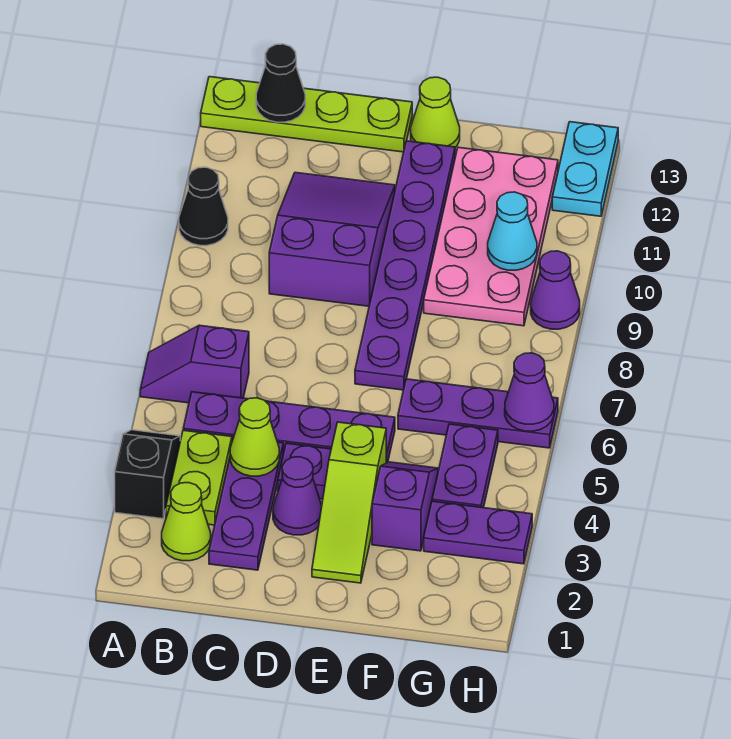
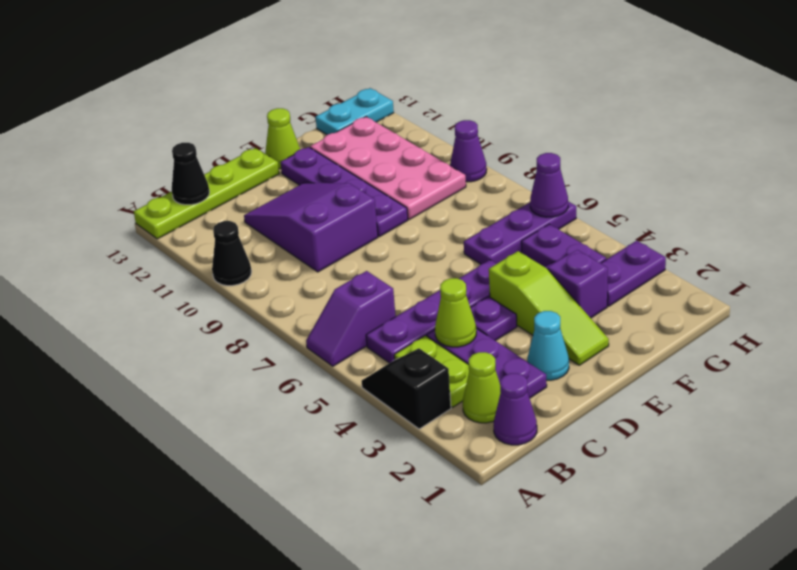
purple 1x1 cone [273,457,322,535] -> purple 1x1 cone moved to [494,373,537,445]
purple 1x6 plate [355,141,455,390] -> purple 1x4 plate [280,147,408,237]
cyan 1x1 cone [488,192,537,270] -> cyan 1x1 cone moved to [527,311,569,380]
cyan 1x2 plate [552,122,618,216] -> cyan 1x2 plate turned to [315,88,394,135]

